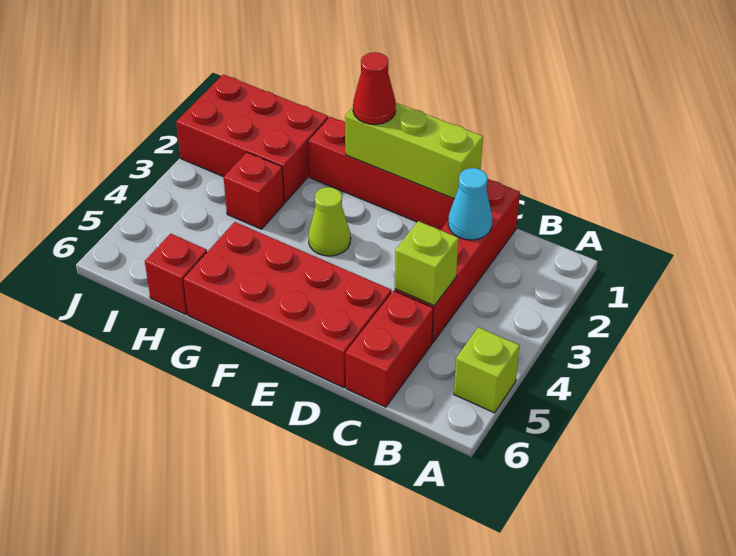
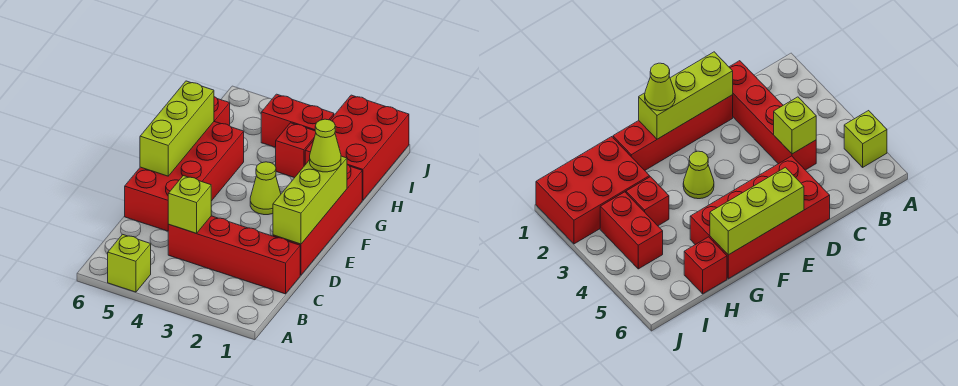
cyan 1x1 cone [448,168,492,240] -> none
red 1x2 brick [346,291,433,407] -> red 1x2 brick moved to [261,94,334,147]
none -> lime 1x3 brick [140,81,214,176]
red 1x1 cone [353,52,396,124] -> lime 1x1 cone [310,119,341,172]

